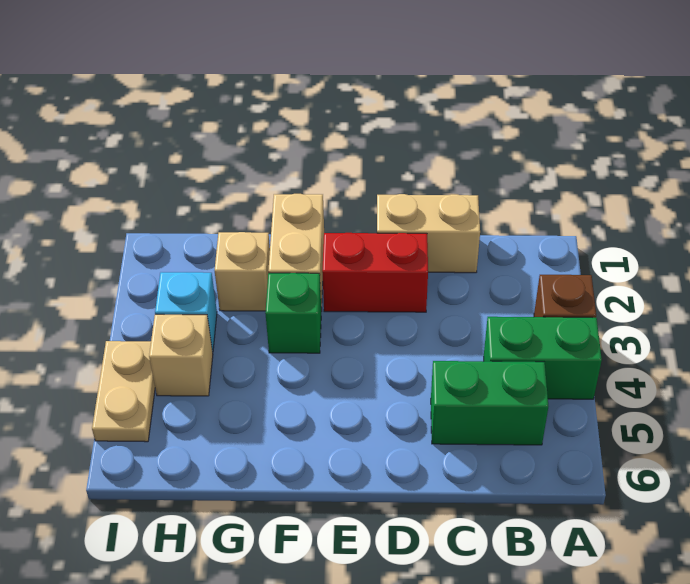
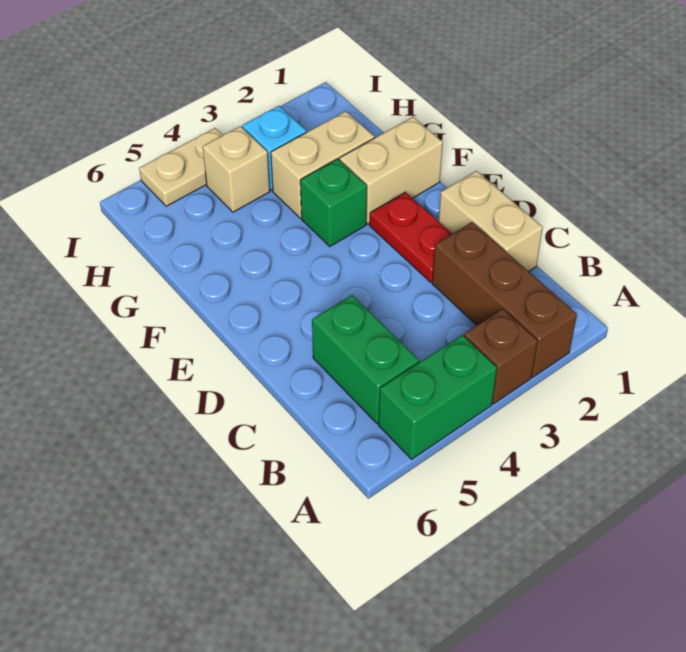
none -> brown 1x3 brick [432,222,577,377]
green 1x2 brick [484,317,602,399] -> green 1x2 brick turned to [379,335,497,459]
red 1x2 brick [322,233,428,312] -> red 1x2 plate [369,192,452,282]
tan 1x1 brick [215,232,270,311] -> tan 1x2 brick [271,111,374,218]

